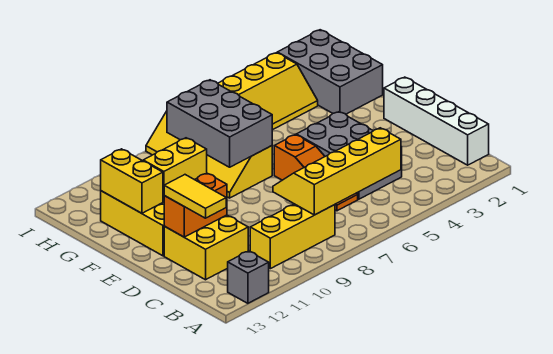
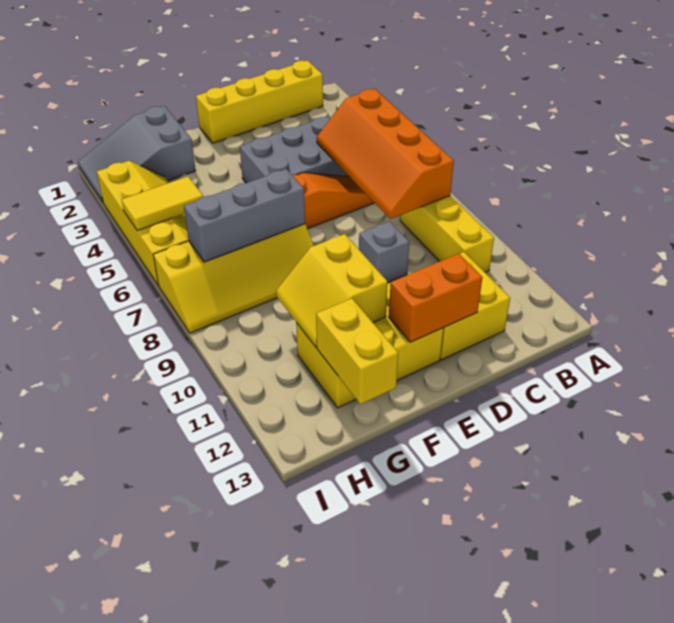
grey 1x1 brick [228,251,269,303] -> grey 1x1 brick moved to [359,221,409,282]
white 1x4 brick [384,77,489,165] -> yellow 1x4 brick [196,60,323,143]
yellow 2x4 slope [273,128,401,215] -> orange 2x4 slope [317,89,454,219]
yellow 1x2 tile [164,175,226,218] -> yellow 1x2 tile moved to [122,176,203,230]
orange 1x2 brick [164,173,227,237] -> orange 1x2 brick turned to [389,254,482,342]
grey 2x3 brick [167,80,272,167] -> grey 1x3 brick [184,169,305,262]
yellow 1x2 brick [101,149,163,213] -> yellow 1x2 brick turned to [316,298,398,404]
grey 2x3 brick [277,30,383,114] -> grey 2x3 slope [78,106,196,202]

